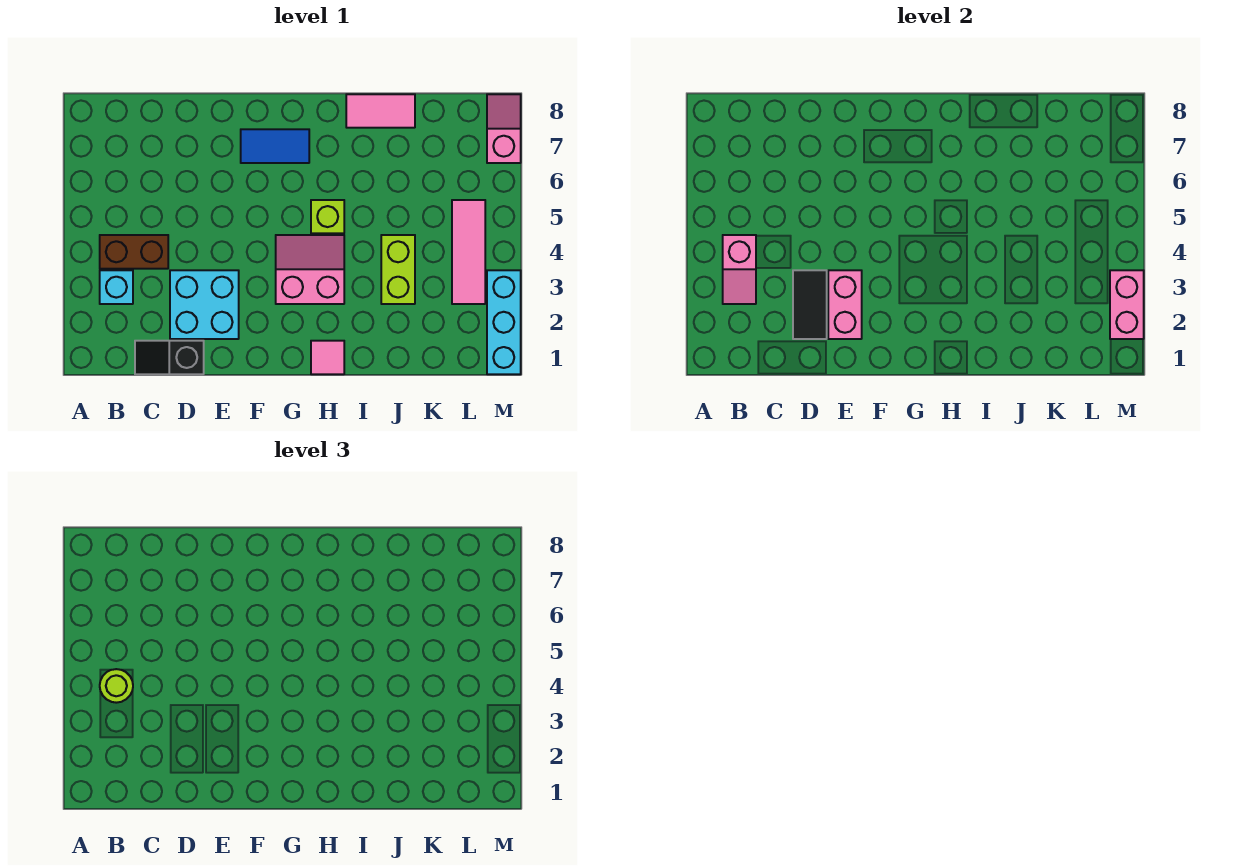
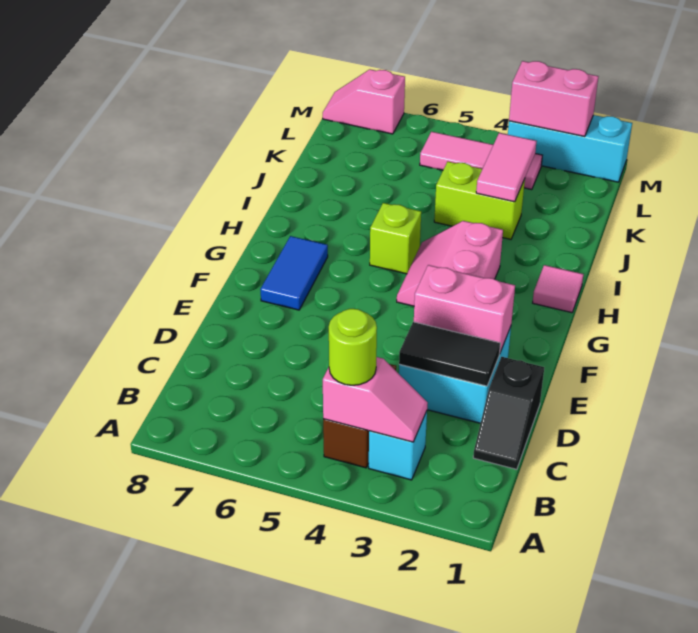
pink 1x2 tile [346,94,415,128] -> pink 1x2 tile moved to [476,133,536,202]

